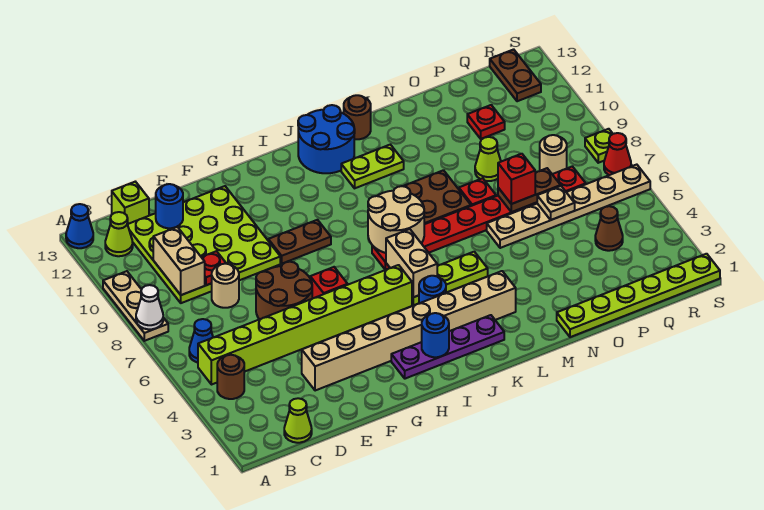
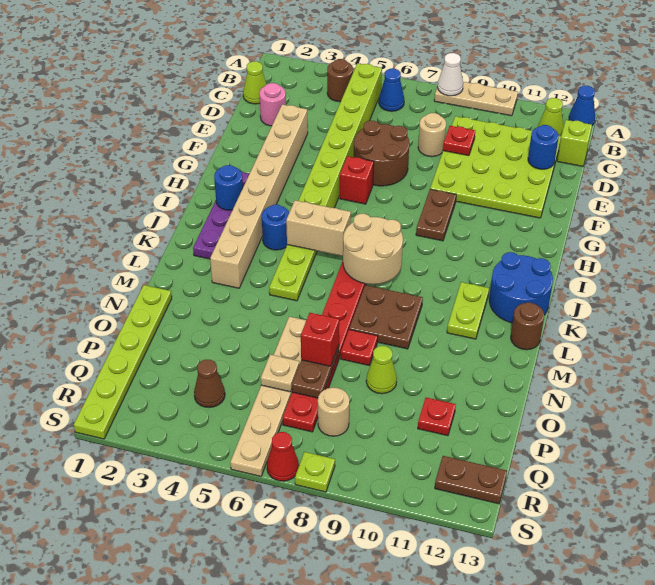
tan 1x2 brick [153,227,205,295] -> none
none -> pink 1x1 round brick [259,83,286,126]

